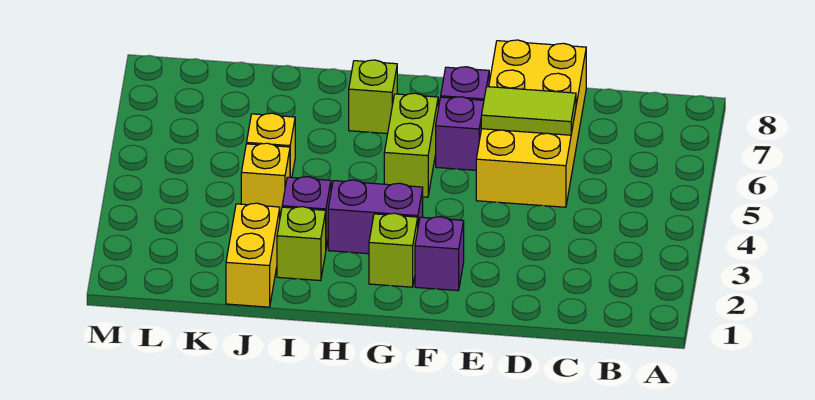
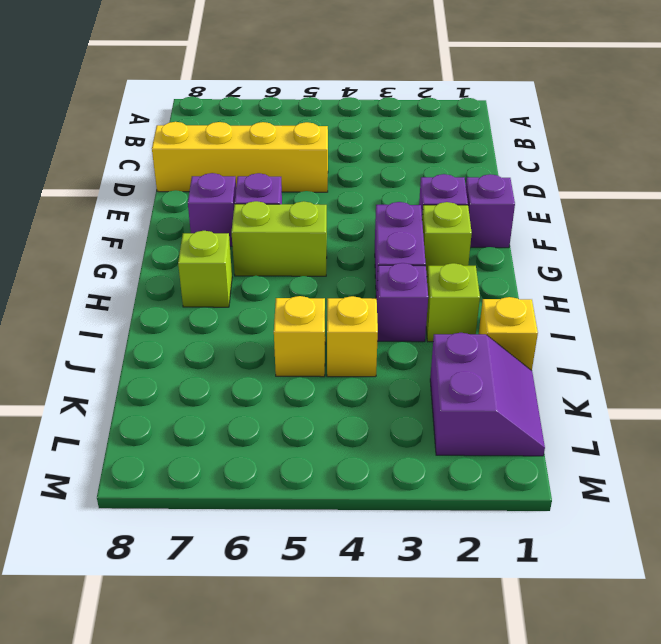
yellow 2x4 brick [476,40,586,207] -> yellow 1x4 brick [152,122,328,192]
lime 1x2 tile [481,87,576,135] -> none
none -> purple 1x1 brick [466,174,515,248]
yellow 1x2 brick [226,203,280,307] -> yellow 1x1 brick [479,297,538,371]
none -> purple 2x2 slope [430,333,545,456]

